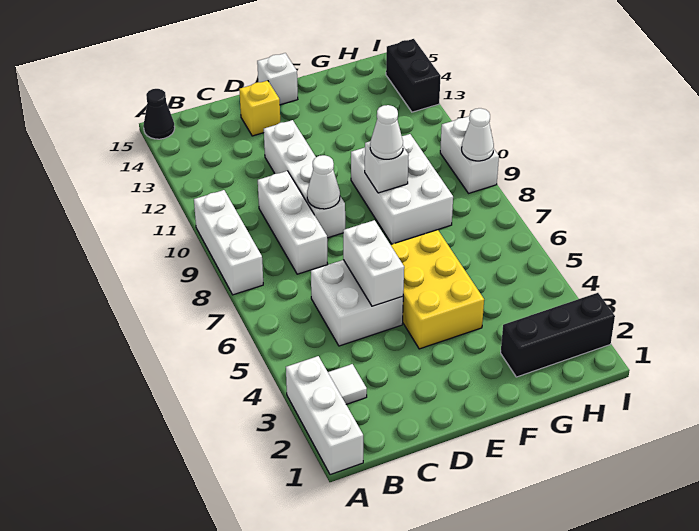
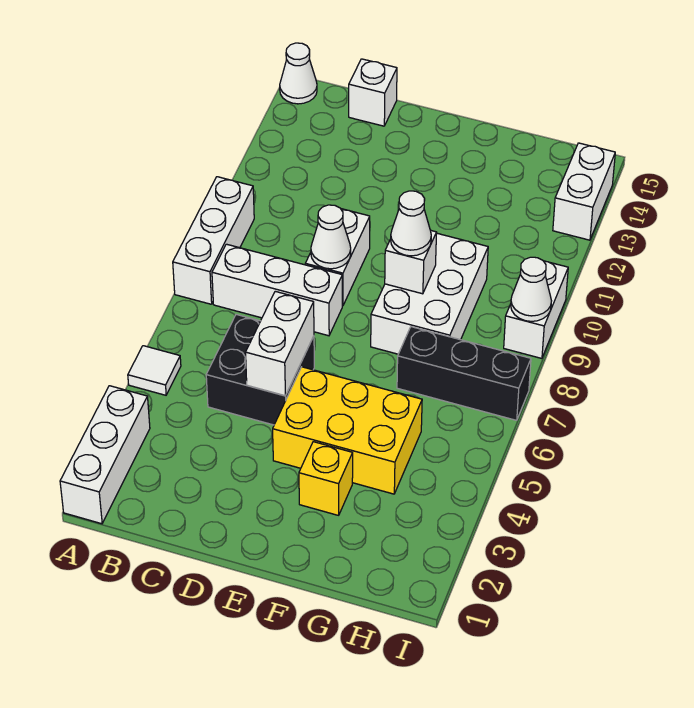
black 1x1 cone [143,89,175,139] -> white 1x1 cone [280,43,317,104]
white 1x1 tile [328,364,367,404] -> white 1x1 tile moved to [128,346,181,395]
white 2x2 brick [311,260,403,346] -> black 2x2 brick [206,314,314,425]
white 1x3 brick [258,171,328,274] -> white 1x3 brick turned to [212,244,342,336]
white 1x4 brick [264,120,345,238] -> white 1x2 brick [305,209,370,306]
yellow 1x1 brick [239,81,280,136] -> yellow 1x1 brick moved to [299,442,353,515]
yellow 2x3 brick [391,230,484,349] -> yellow 2x3 brick turned to [273,367,422,494]
white 1x1 brick [257,53,298,105] -> white 1x1 brick moved to [349,59,397,126]
black 1x3 brick [501,293,615,377] -> black 1x3 brick moved to [397,327,531,420]
black 1x2 brick [386,39,441,112] -> white 1x2 brick [553,143,615,240]

